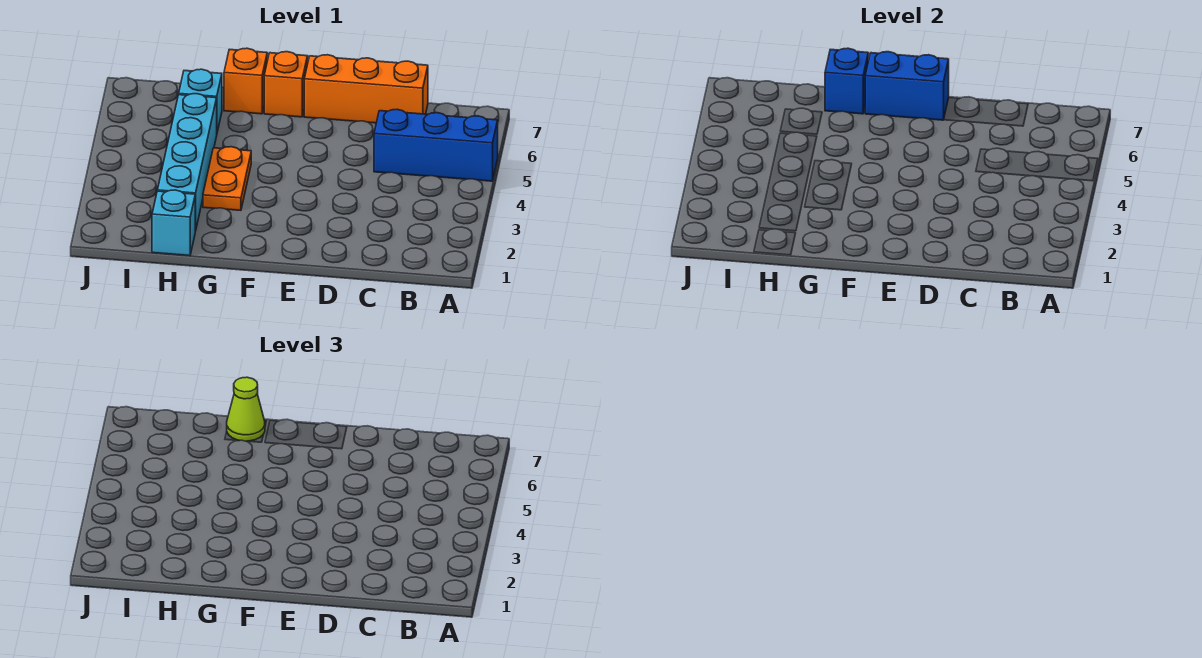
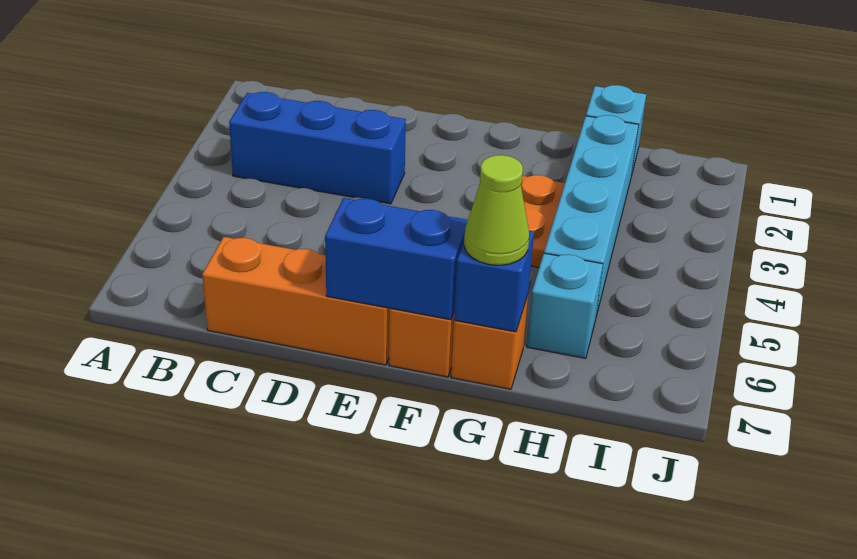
blue 1x3 brick [374,109,498,181] -> blue 1x3 brick moved to [229,92,406,204]

